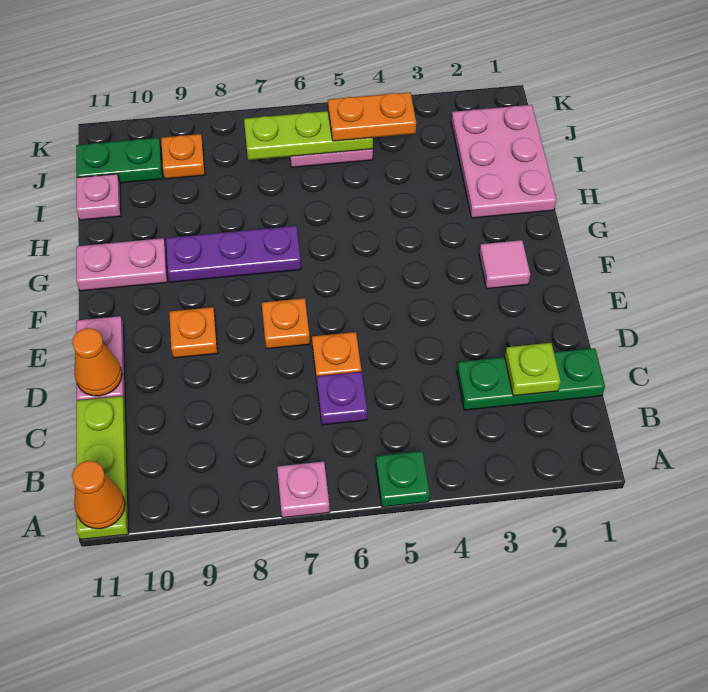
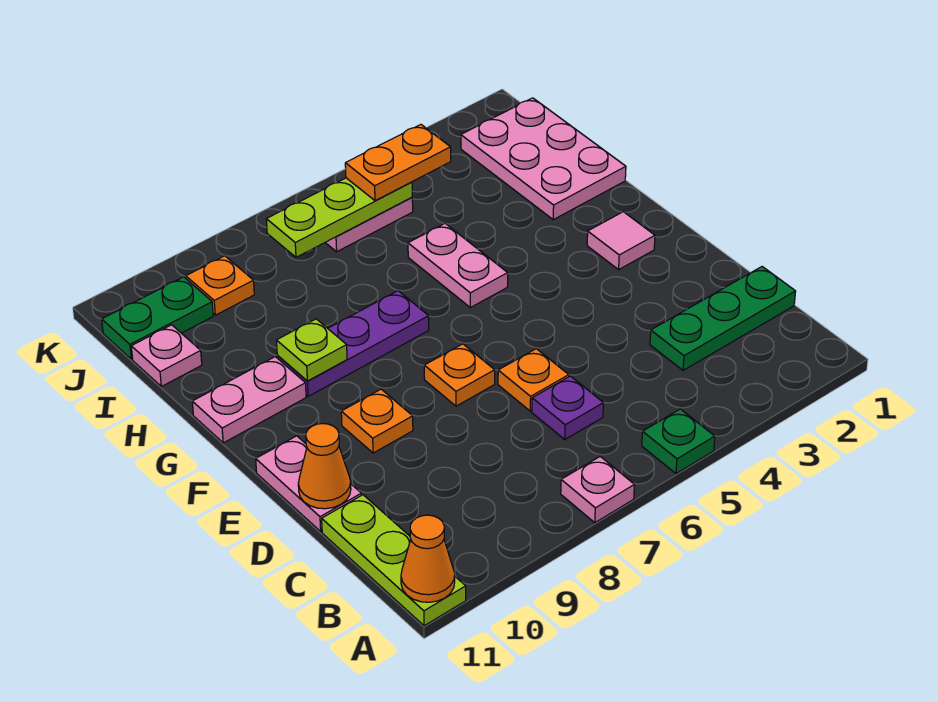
lime 1x1 plate [505,343,561,396] -> lime 1x1 plate moved to [276,319,347,381]
none -> pink 1x2 plate [408,223,508,307]

